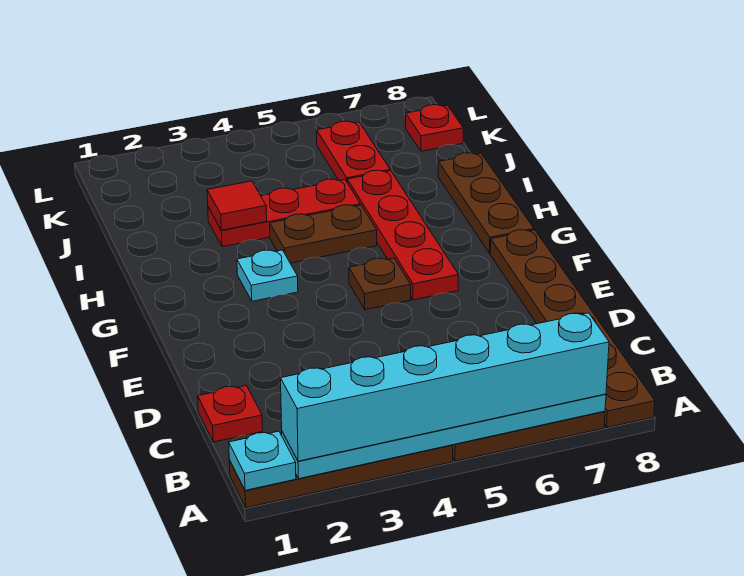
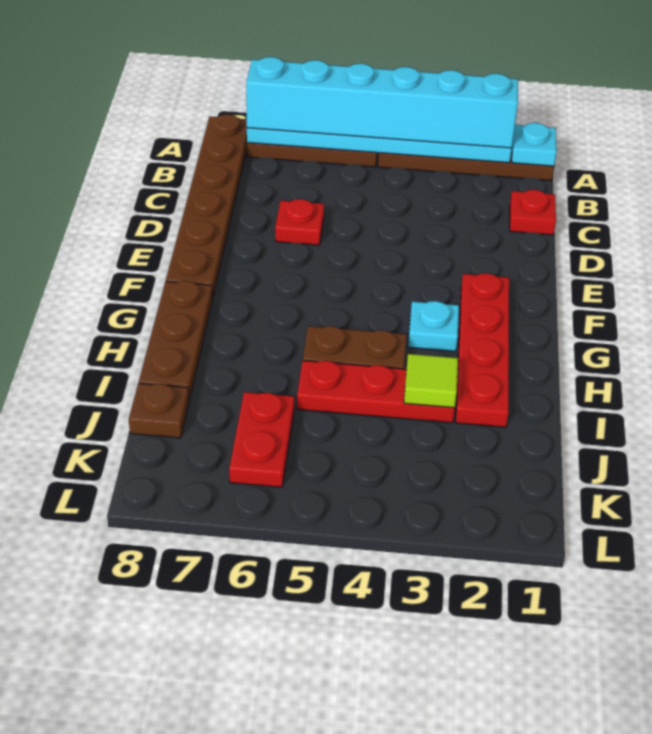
brown 1x1 plate [349,258,411,310] -> brown 1x1 plate moved to [129,383,189,438]
red 1x4 plate [347,170,459,300] -> red 1x4 plate moved to [456,273,509,427]
red 1x1 tile [207,181,267,230] -> lime 1x1 tile [404,354,458,408]
red 1x1 plate [406,105,463,151] -> red 1x1 plate moved to [275,199,324,245]

